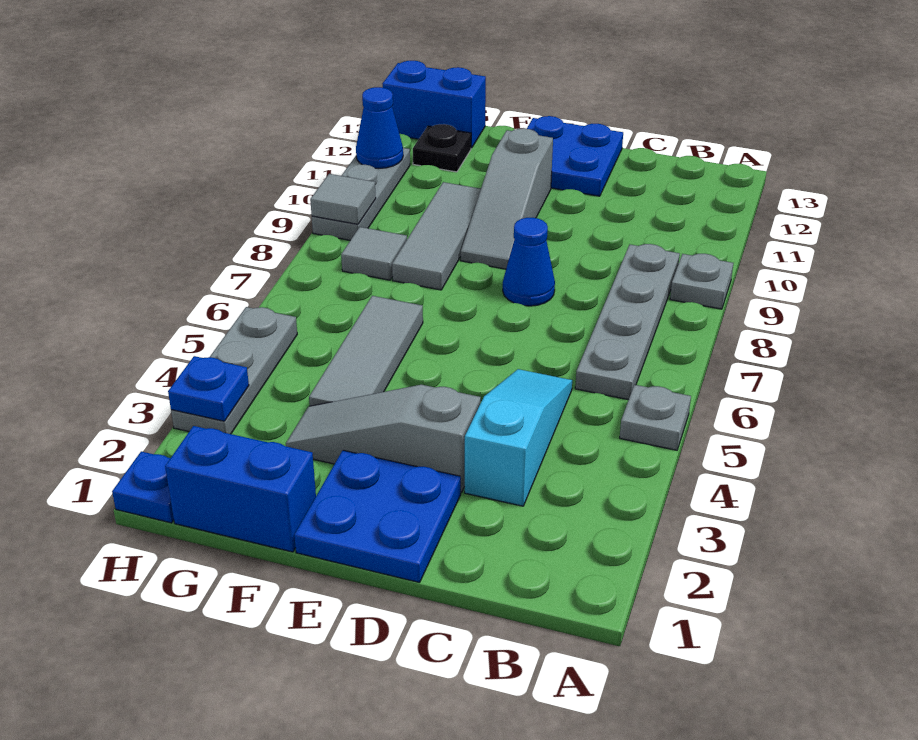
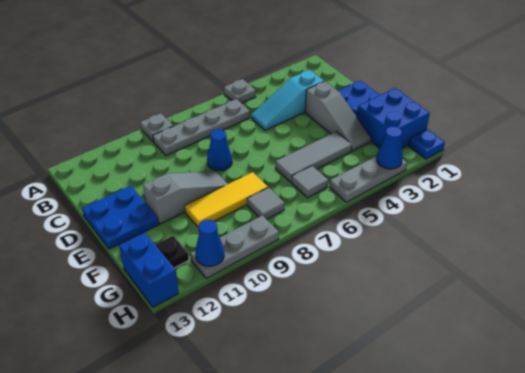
blue 1x2 brick [165,426,316,552] -> blue 2x2 brick [357,88,430,148]
grey 1x3 tile [392,182,481,290] -> yellow 1x3 tile [185,172,268,227]
blue 1x1 plate [168,356,249,421] -> blue 1x1 cone [377,126,403,169]
grey 1x1 tile [310,174,376,224] -> grey 1x1 tile moved to [292,166,328,198]

